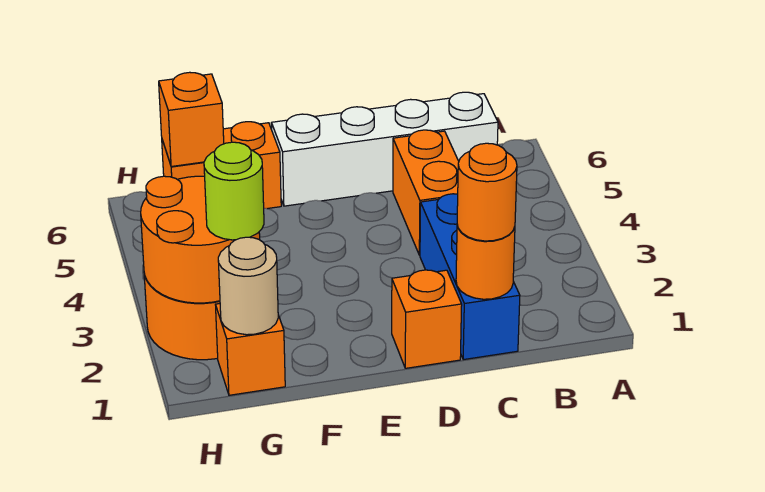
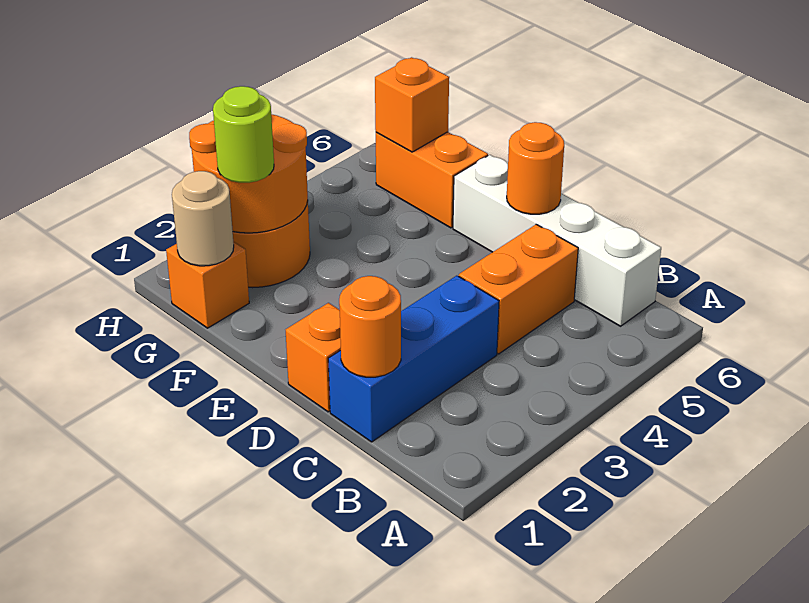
orange 1x1 round brick [457,143,517,241] -> orange 1x1 round brick moved to [507,122,564,214]

